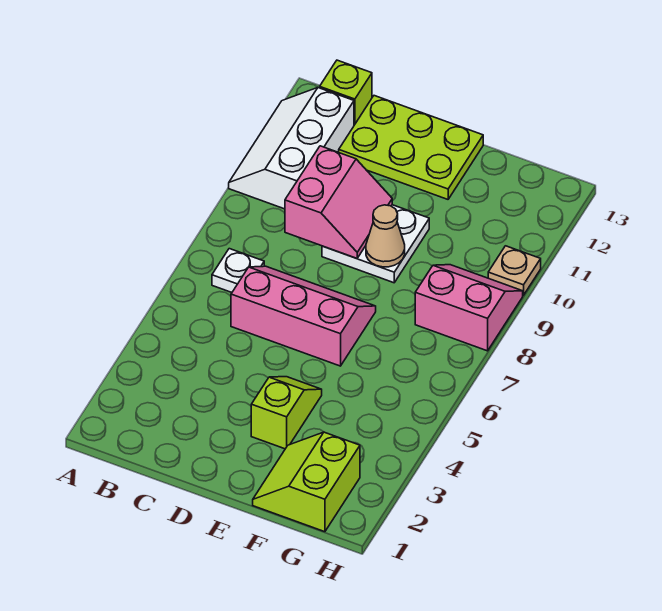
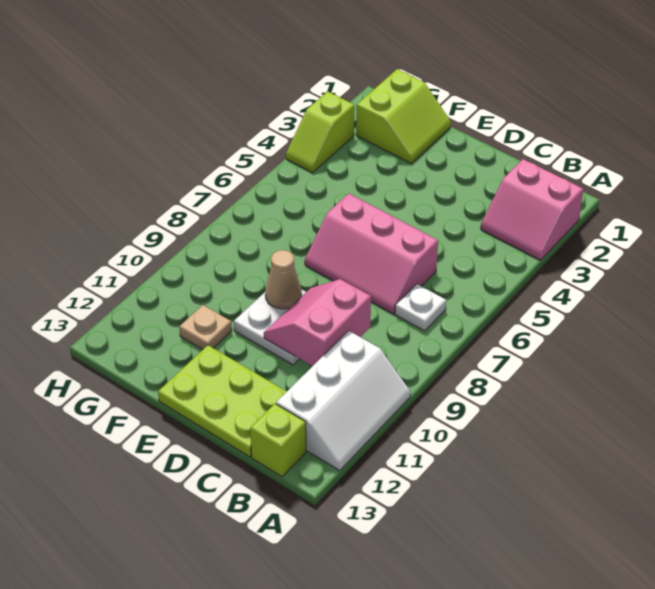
lime 1x2 slope [251,377,322,449] -> lime 1x2 slope moved to [286,91,354,173]
pink 2x2 slope [415,265,523,351] -> pink 2x2 slope moved to [481,159,583,260]
tan 1x1 plate [488,246,541,295] -> tan 1x1 plate moved to [179,305,232,350]

